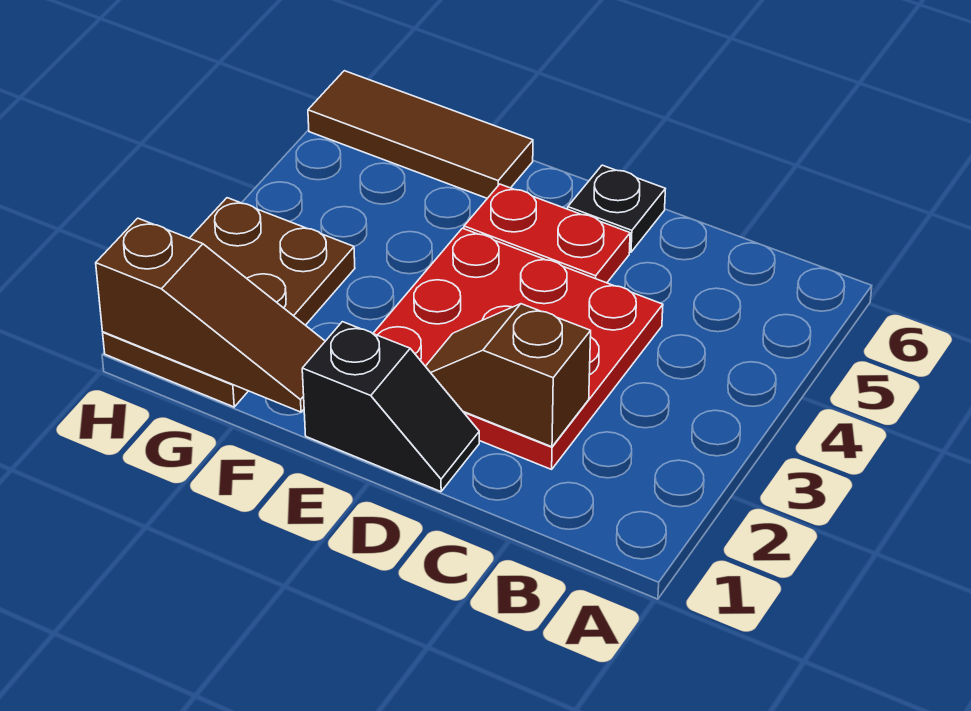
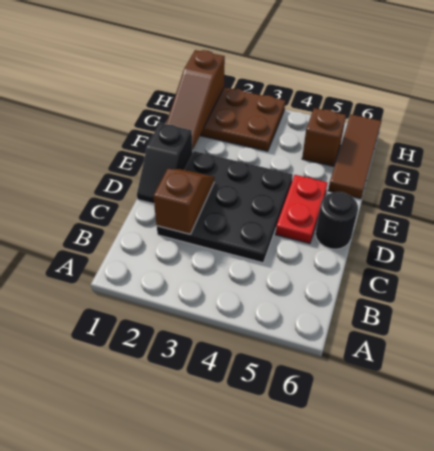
red 3x3 plate [373,228,663,469] -> black 3x3 plate [157,151,293,263]
black 1x1 plate [568,165,665,252] -> black 1x1 round brick [316,192,358,249]
none -> brown 1x1 brick [302,108,346,166]

